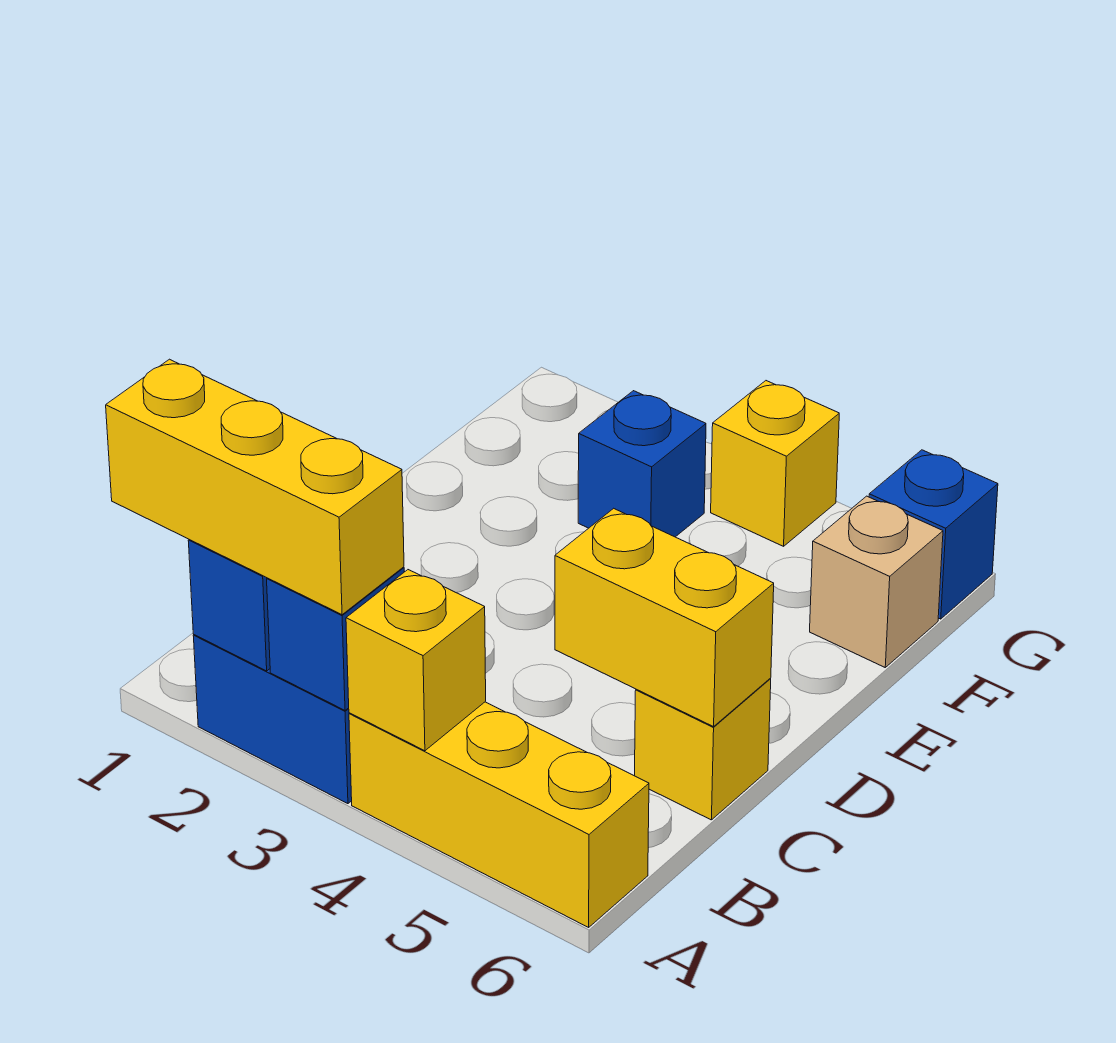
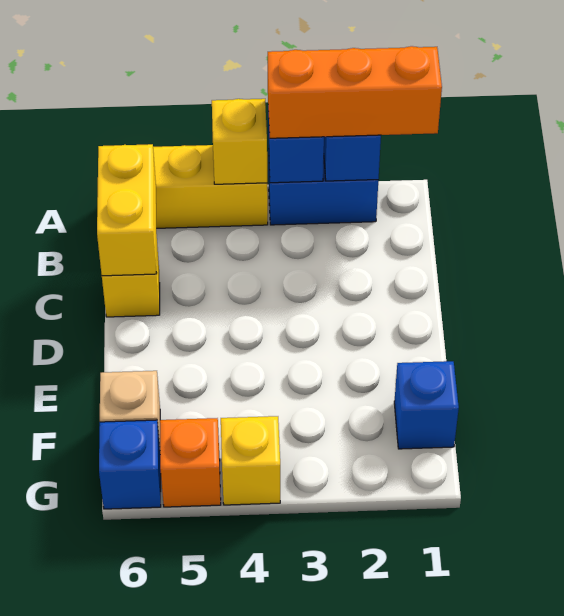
yellow 1x3 brick [106,359,404,615] -> orange 1x3 brick [268,46,442,138]
yellow 1x2 brick [555,508,774,727] -> yellow 1x2 brick turned to [97,144,157,276]
blue 1x1 brick [578,391,706,537] -> blue 1x1 brick moved to [394,361,459,449]
none -> orange 1x1 brick [160,418,221,507]

